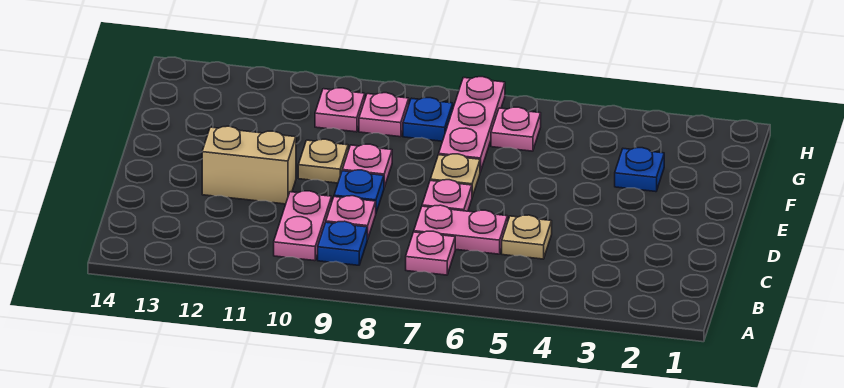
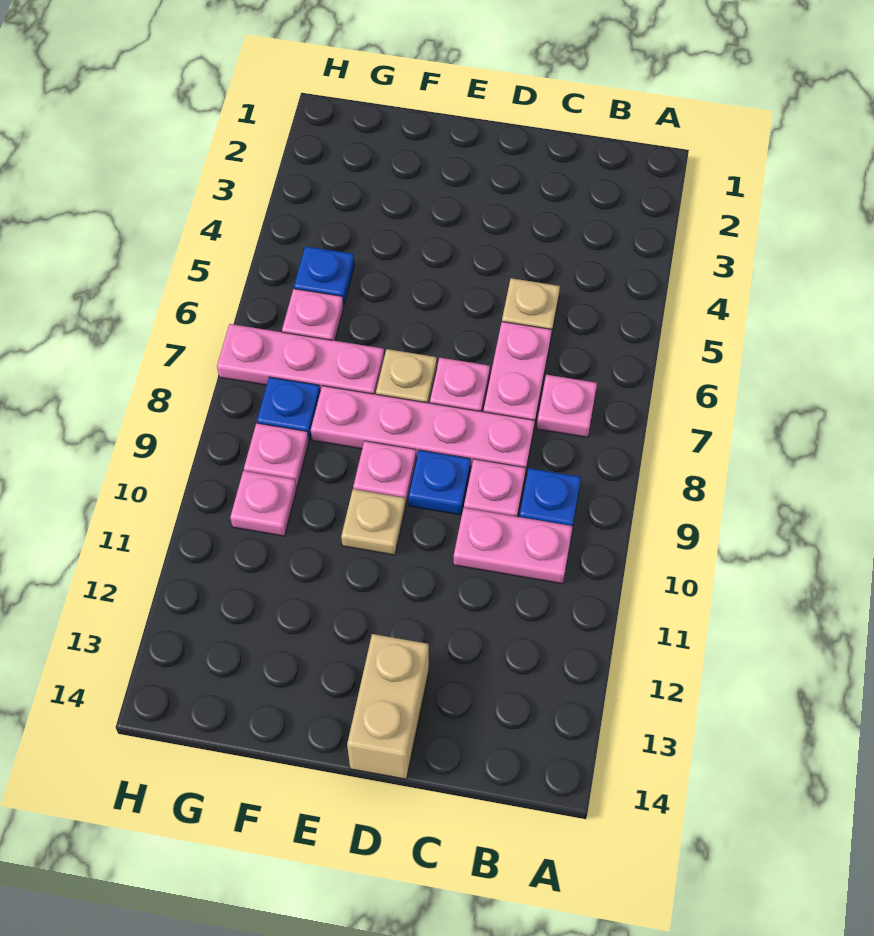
none -> pink 1x4 plate [311,386,535,473]
tan 1x2 brick [202,126,296,204] -> tan 1x2 brick moved to [347,634,429,779]
blue 1x1 plate [615,148,664,192] -> blue 1x1 plate moved to [294,246,354,306]

